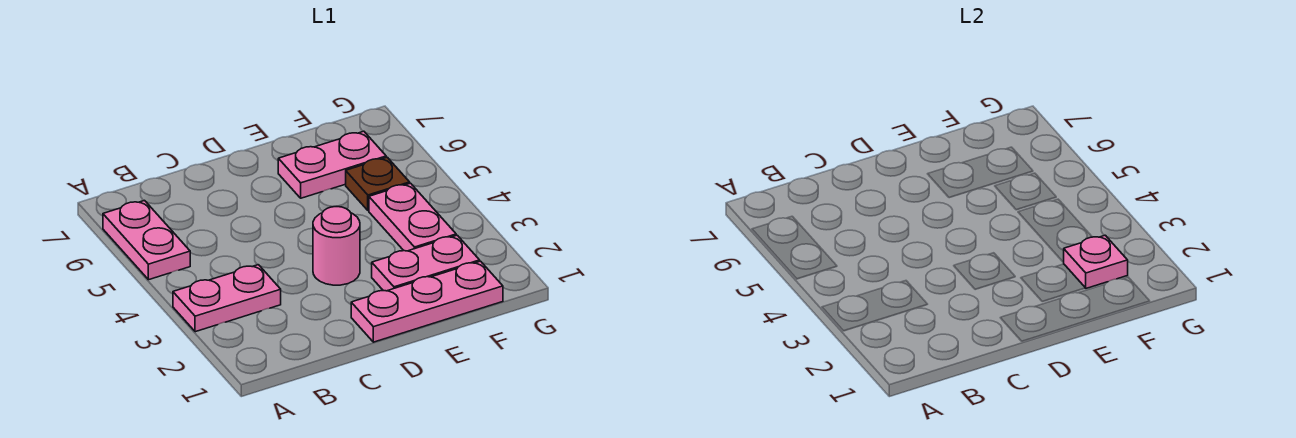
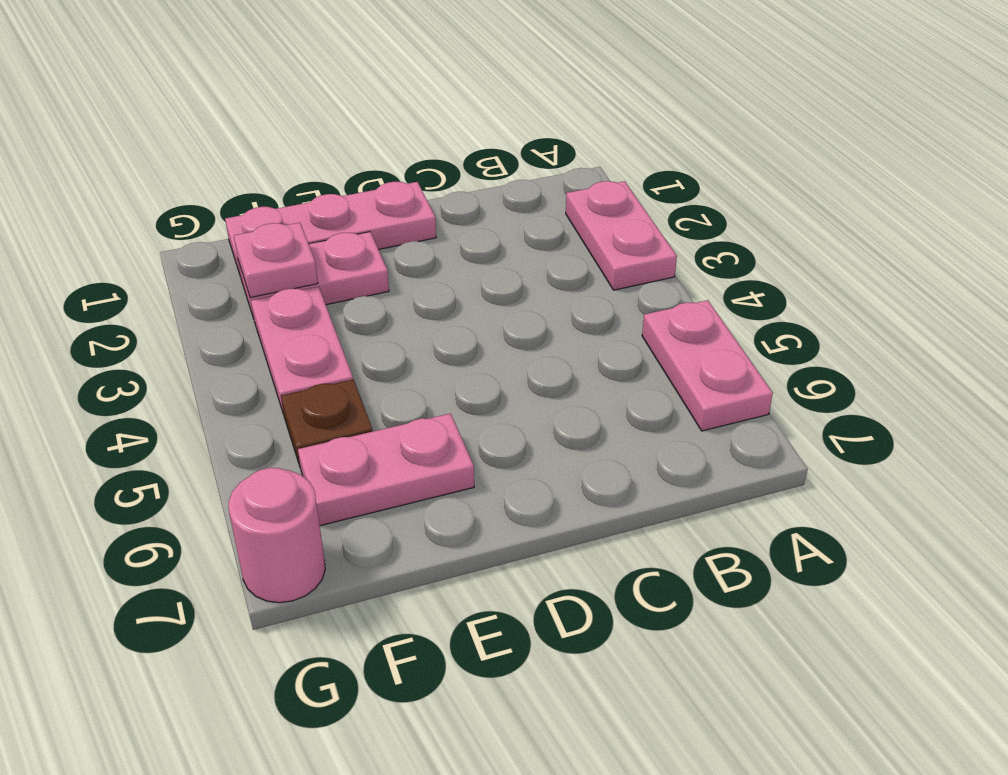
pink 1x2 plate [173,265,281,332] -> pink 1x2 plate turned to [566,181,677,290]
pink 1x1 round brick [313,207,360,285] -> pink 1x1 round brick moved to [229,468,325,603]

